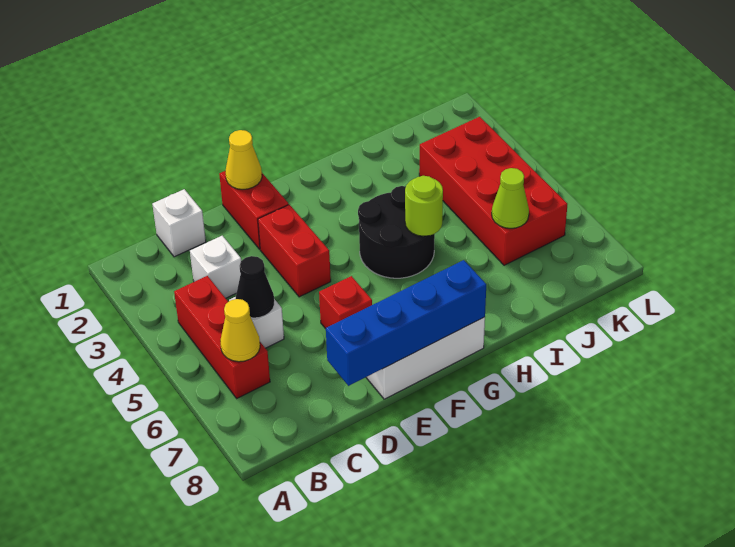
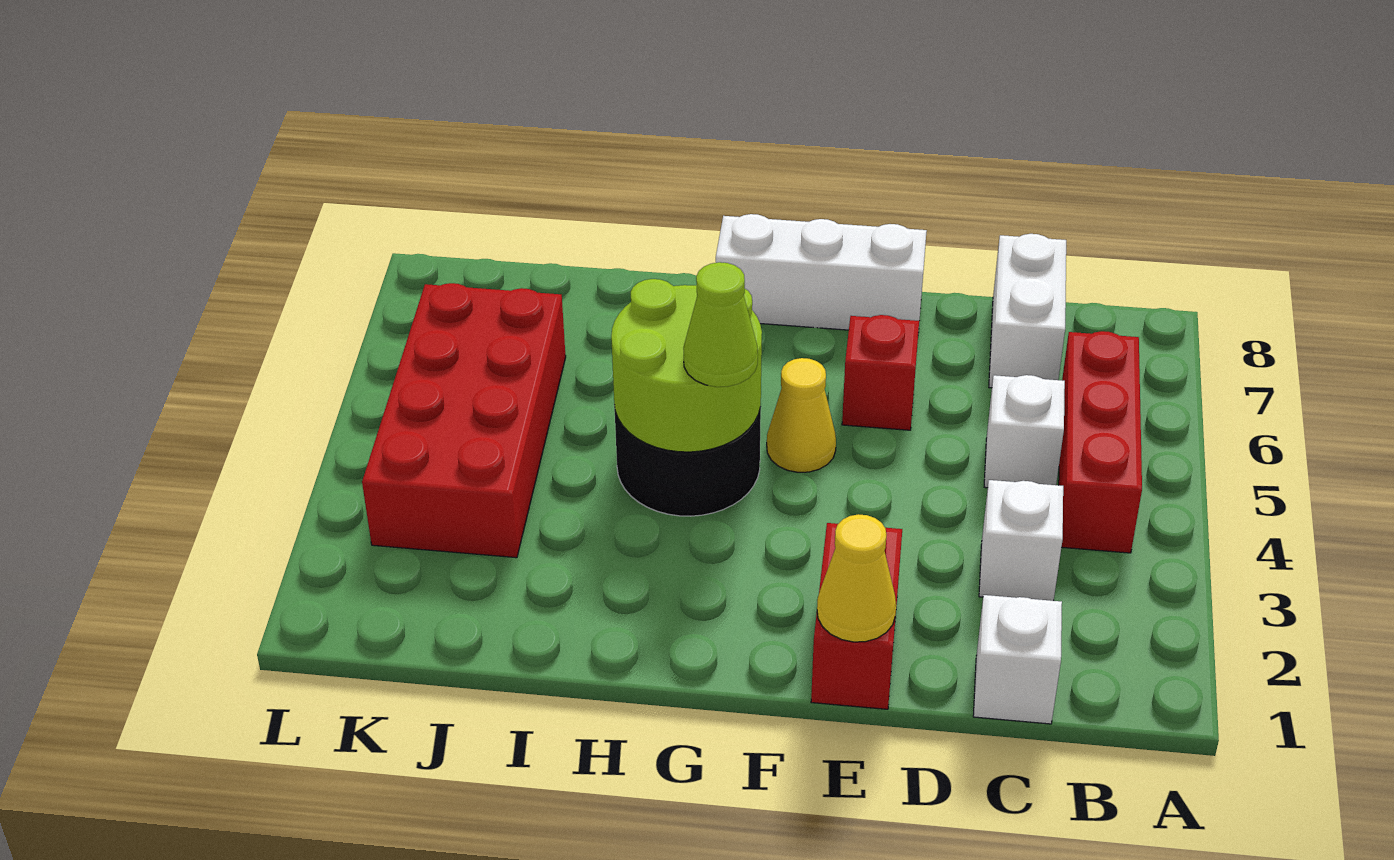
yellow 1x1 cone [220,299,260,362] -> yellow 1x1 cone moved to [767,358,836,472]
black 1x1 cone [236,256,274,318] -> none
none -> white 1x2 brick [989,234,1066,388]
blue 1x4 brick [326,260,486,386] -> none
red 1x2 brick [258,205,331,297] -> none
lime 1x1 round brick [405,176,443,236] -> lime 2x2 round brick [611,279,762,452]
lime 1x1 cone [492,168,529,228] -> lime 1x1 cone moved to [683,262,758,387]

